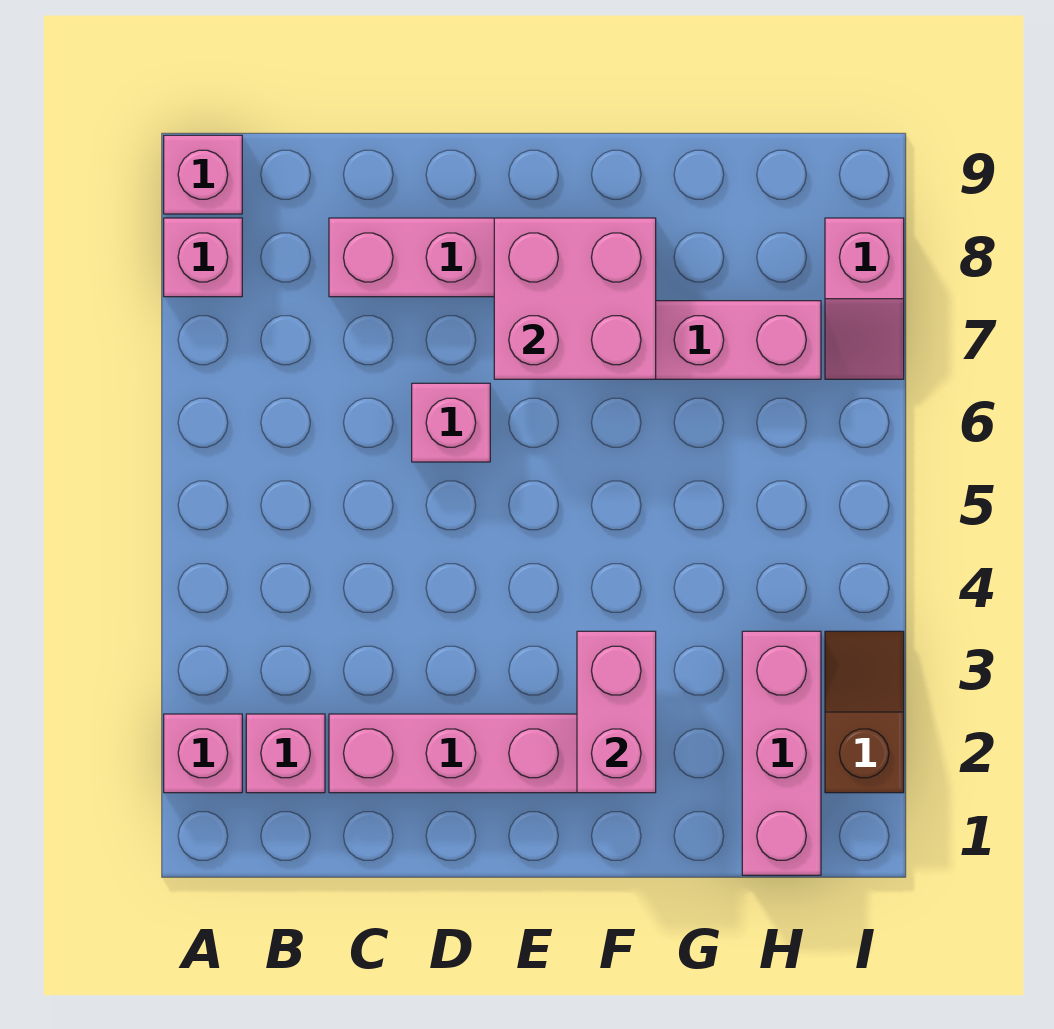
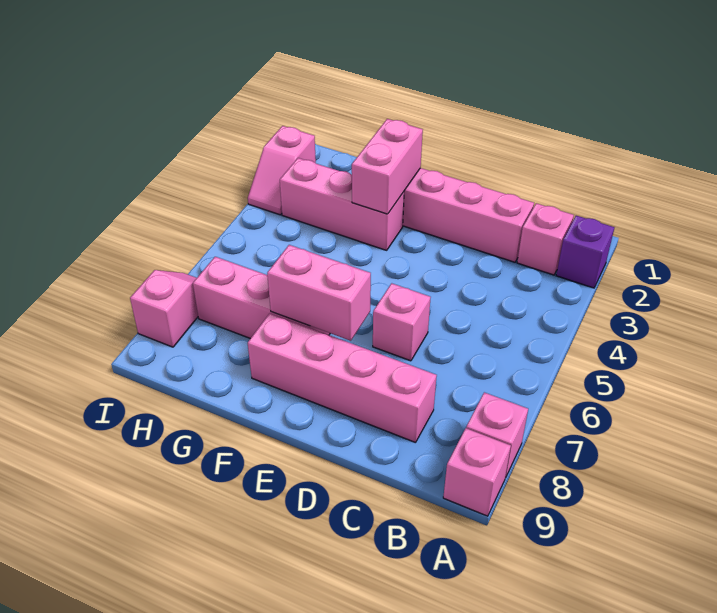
pink 1x1 brick [164,714,242,793] -> purple 1x1 brick [556,216,614,288]
pink 2x2 brick [494,218,656,379] -> pink 1x2 brick [267,245,371,341]
pink 1x3 brick [742,631,821,875] -> pink 1x3 brick turned to [280,158,404,250]
brown 1x2 slope [825,631,904,793] -> pink 1x2 slope [248,126,316,215]

